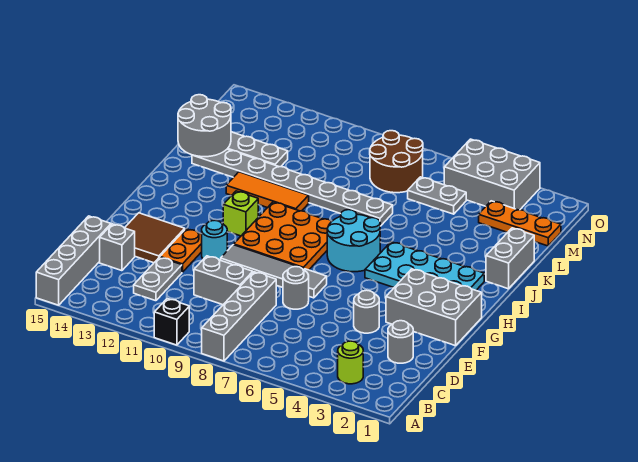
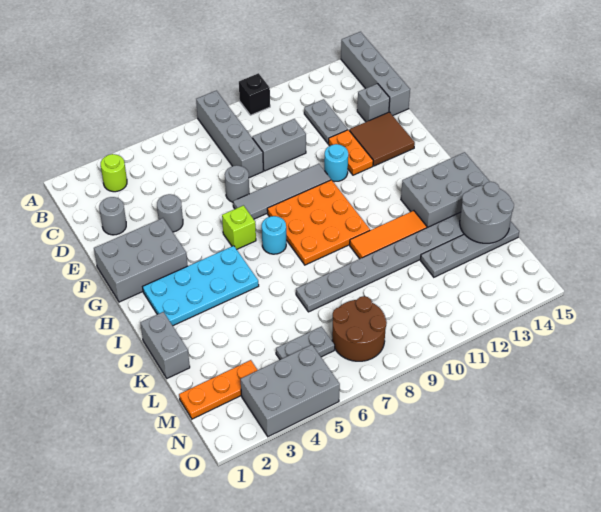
cyan 2x2 round brick [327,210,380,272] -> cyan 1x1 round brick [262,216,286,254]
lime 1x1 brick [223,191,258,236] -> lime 1x1 brick moved to [222,205,256,249]
none -> grey 2x3 brick [401,152,490,228]

